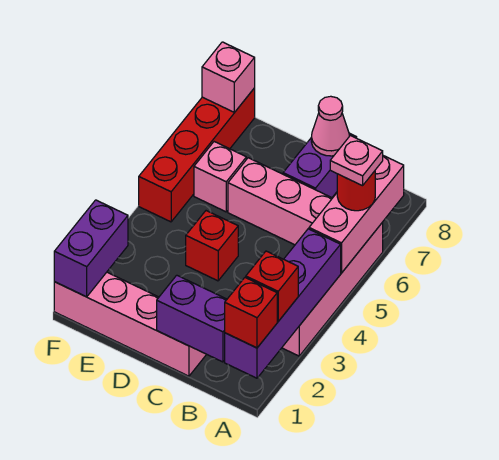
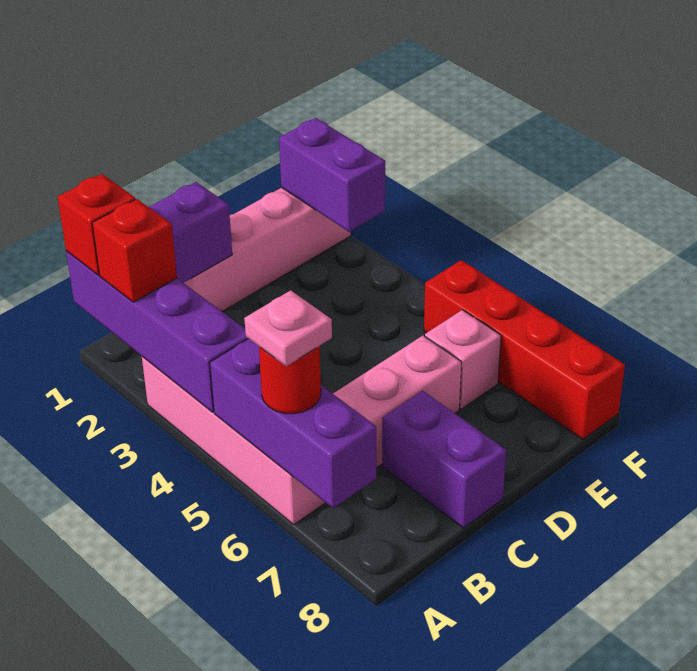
pink 1x3 brick [309,156,404,273] -> purple 1x3 brick [210,339,376,508]
pink 1x1 cone [311,96,350,156] -> none
red 1x1 brick [186,211,238,281] -> none
pink 1x1 brick [202,42,255,113] -> none

